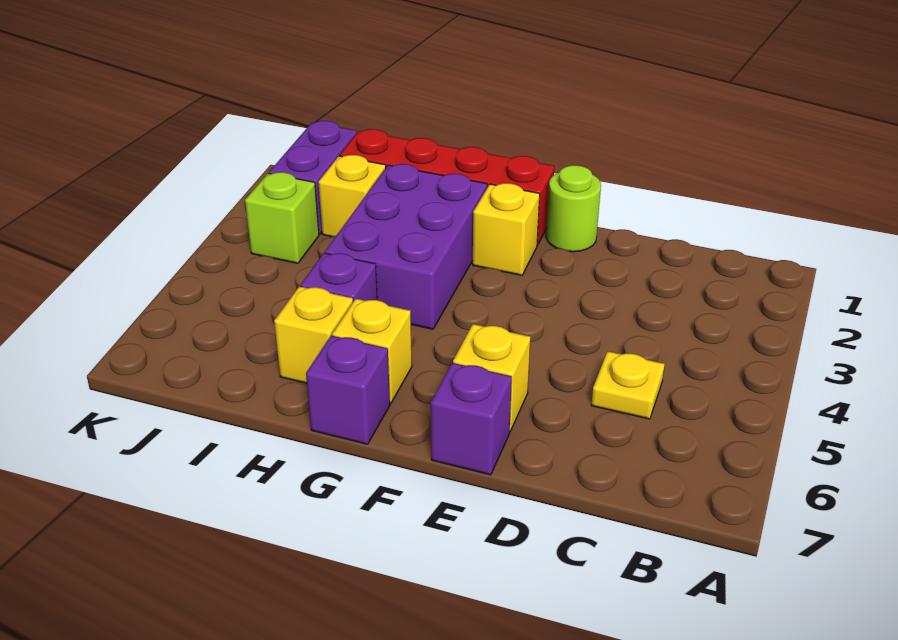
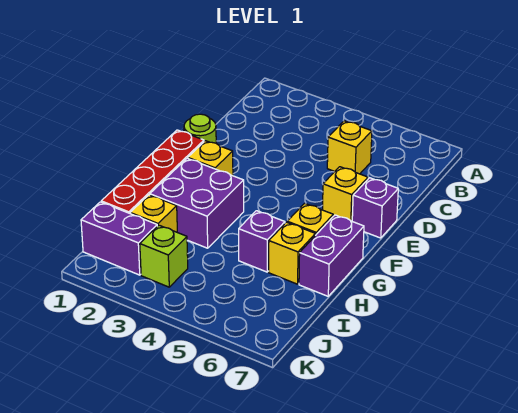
yellow 1x1 plate [591,351,665,419] -> yellow 1x1 brick [327,121,372,174]
purple 2x3 brick [325,164,487,329] -> purple 2x2 brick [150,158,244,248]
purple 1x1 brick [306,335,390,444] -> purple 1x2 brick [299,215,364,296]

